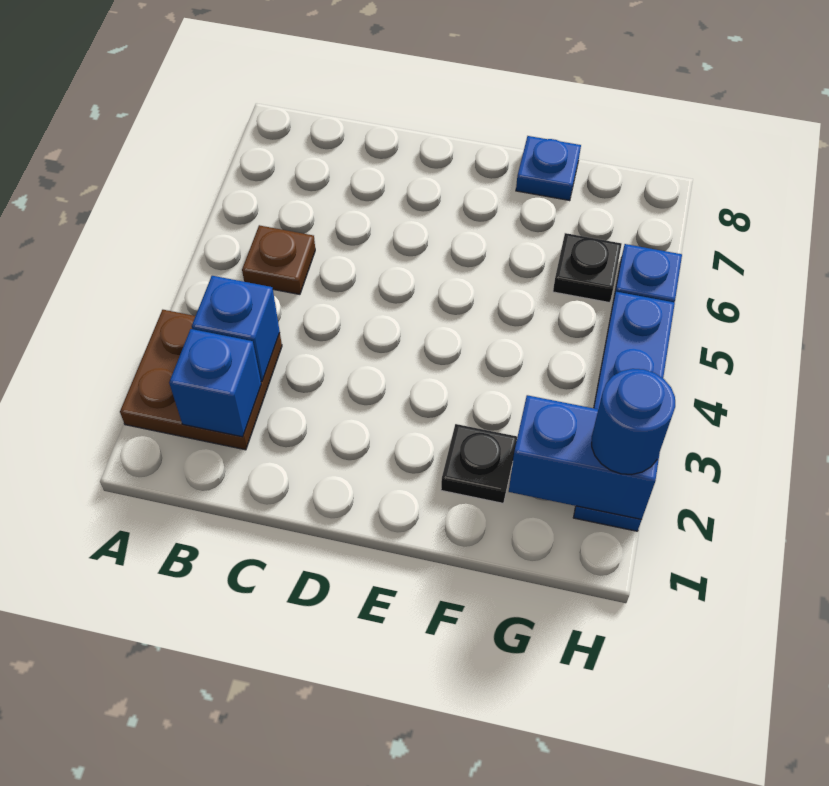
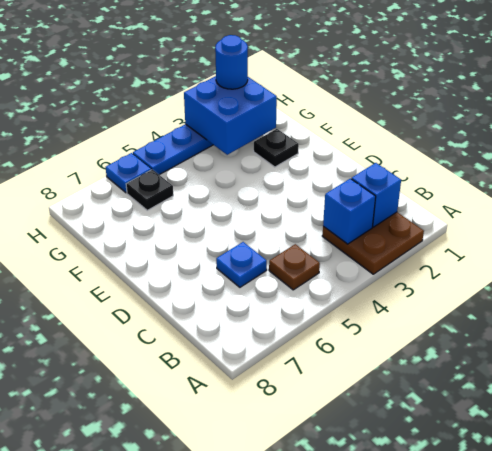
blue 1x1 plate [516,136,581,201] -> blue 1x1 plate moved to [216,242,267,287]
blue 1x2 brick [509,395,660,519] -> blue 2x2 brick [184,76,277,155]

